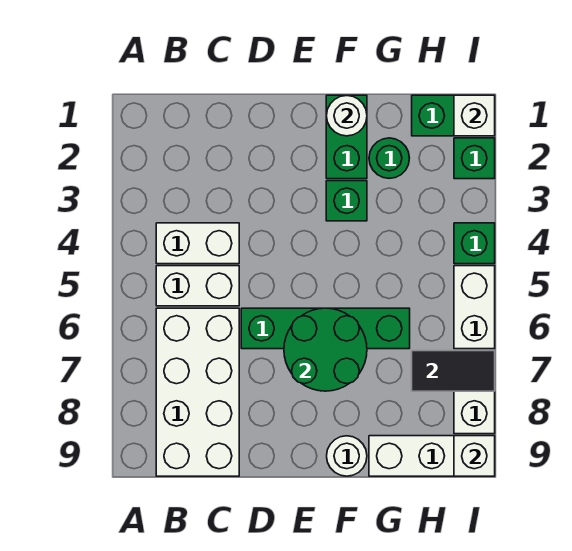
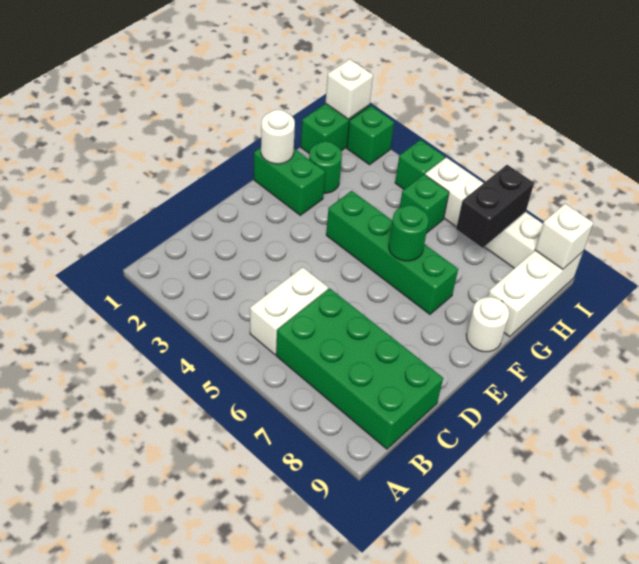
white 1x2 brick [156,223,239,264] -> none
white 2x4 brick [156,308,239,476] -> green 2x4 brick [276,288,443,449]
green 1x4 brick [241,308,410,349] -> green 1x4 brick turned to [326,191,458,314]
green 2x2 round brick [284,308,367,391] -> green 1x1 round brick [389,205,429,261]
green 1x1 brick [326,181,367,221] -> green 1x1 brick moved to [400,175,449,232]
black 1x2 tile [412,351,495,391] -> black 1x2 brick [456,165,534,248]

